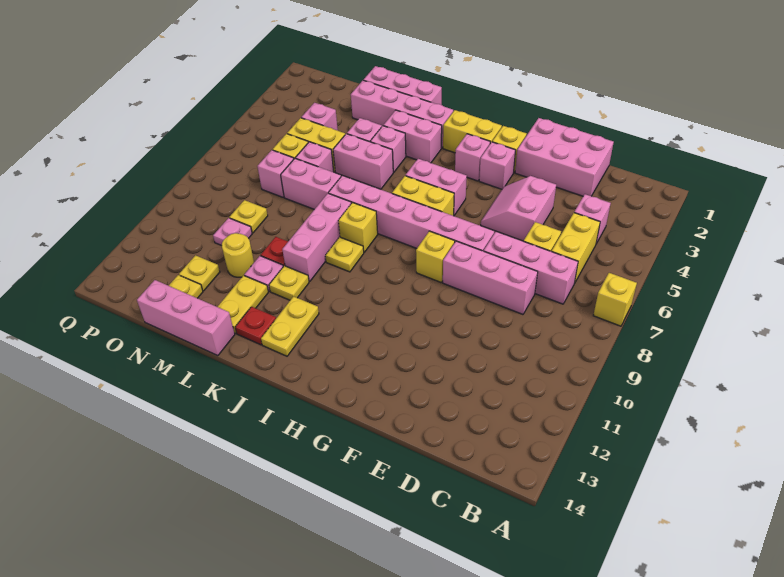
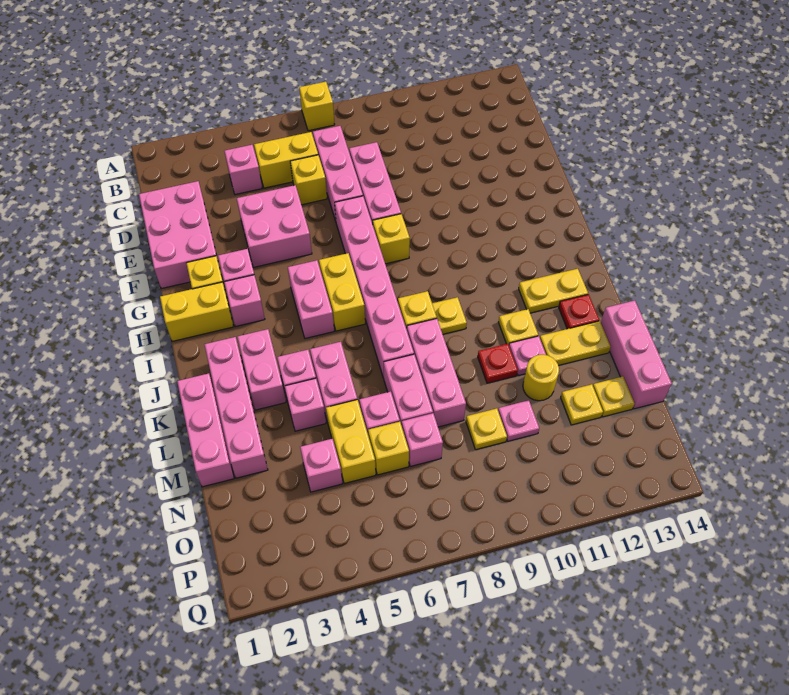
pink 2x2 slope [481,176,556,241] -> pink 2x2 brick [237,185,312,267]
yellow 1x2 brick [443,110,502,153] -> yellow 1x2 brick turned to [160,282,234,341]
pink 1x3 brick [282,193,351,282] -> pink 1x3 brick turned to [407,319,466,427]

